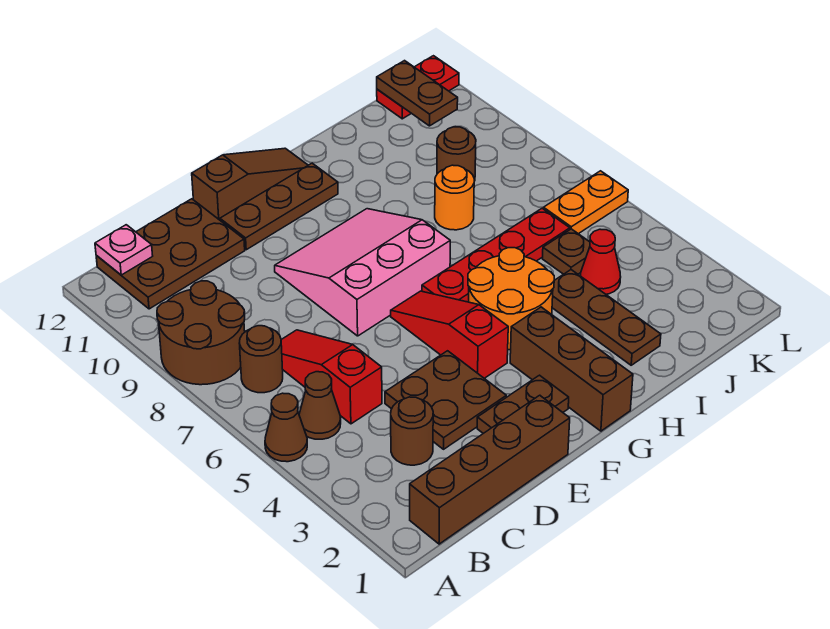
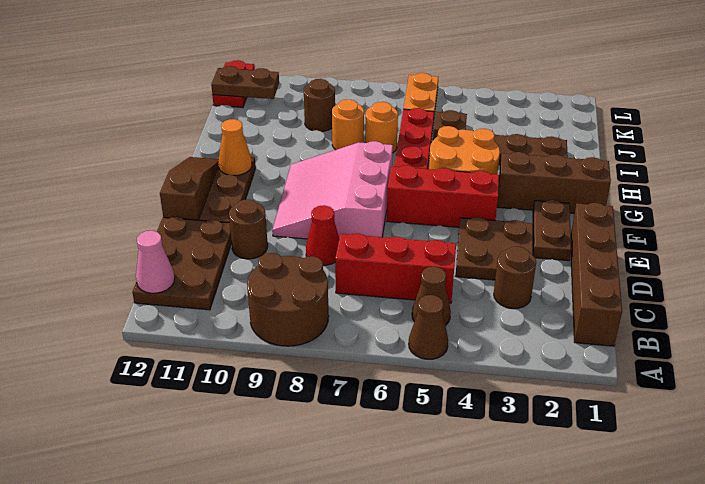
brown 1x1 round brick [239,326,283,393] -> brown 1x1 round brick moved to [229,199,268,259]
pink 1x1 plate [95,225,153,275] -> pink 1x1 cone [136,231,175,293]
red 1x3 slope [281,330,382,424] -> red 1x3 brick [335,233,456,303]
red 1x3 slope [391,291,508,378] -> red 1x3 brick [387,165,499,227]
none -> orange 1x1 cone [218,119,252,175]
none -> orange 1x1 round brick [365,102,398,152]
red 1x1 cone [581,229,621,294] -> red 1x1 cone moved to [306,205,339,265]

